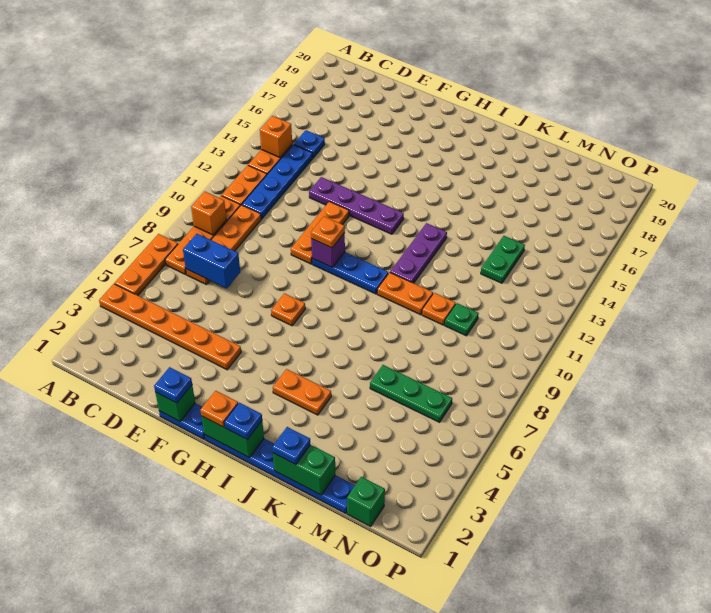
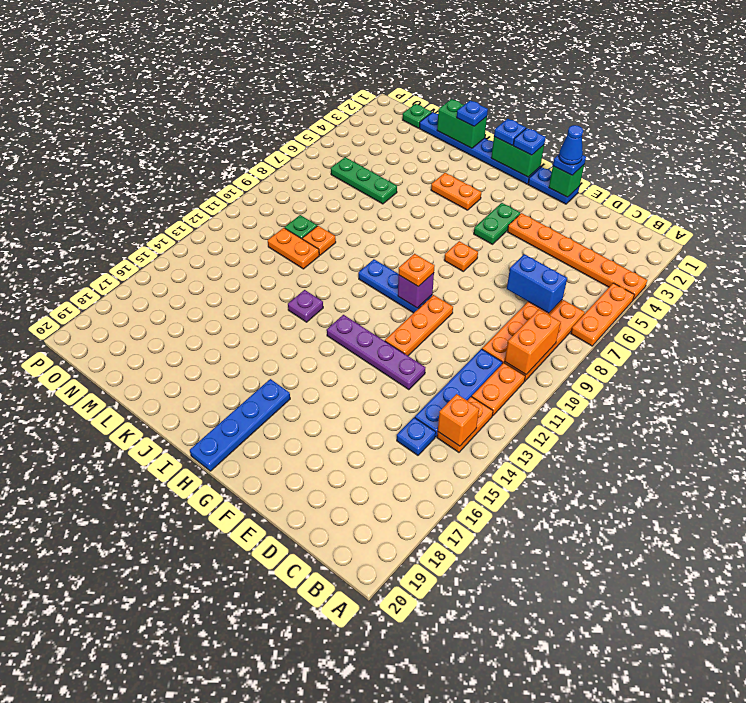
orange 1x1 brick [191,191,226,235] -> orange 1x2 brick [505,309,561,375]
none -> blue 1x1 cone [559,125,583,165]
orange 1x1 plate [200,391,238,427] -> blue 1x1 plate [513,128,546,155]
none -> blue 1x4 plate [190,379,290,471]
orange 1x2 plate [377,272,433,315] -> orange 1x2 plate moved to [268,228,319,269]
purple 1x3 plate [390,223,447,283] -> purple 1x1 plate [288,290,323,322]
green 1x2 plate [481,236,525,283] -> green 1x2 plate moved to [474,203,520,244]
green 1x1 brick [347,477,385,526] -> green 1x1 plate [403,104,432,128]

